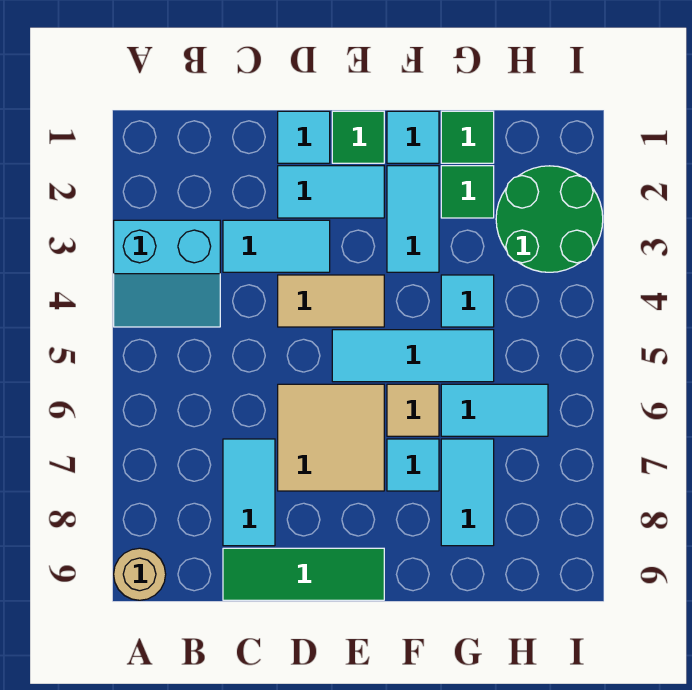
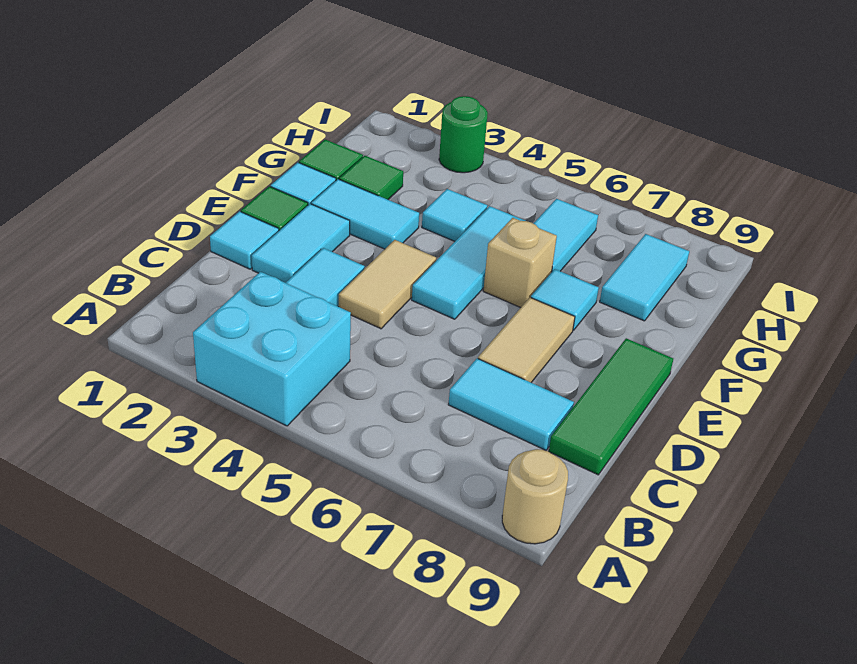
cyan 2x2 slope [114,220,220,327] -> cyan 2x2 brick [193,272,351,426]
tan 2x2 tile [278,384,384,491] -> tan 1x2 tile [478,298,575,382]
tan 1x1 tile [387,384,439,436] -> tan 1x1 brick [483,218,557,308]
cyan 1x2 tile [441,439,494,546] -> cyan 1x2 tile turned to [600,234,689,321]
green 2x2 round brick [496,166,603,272] -> green 1x1 round brick [439,96,488,173]

